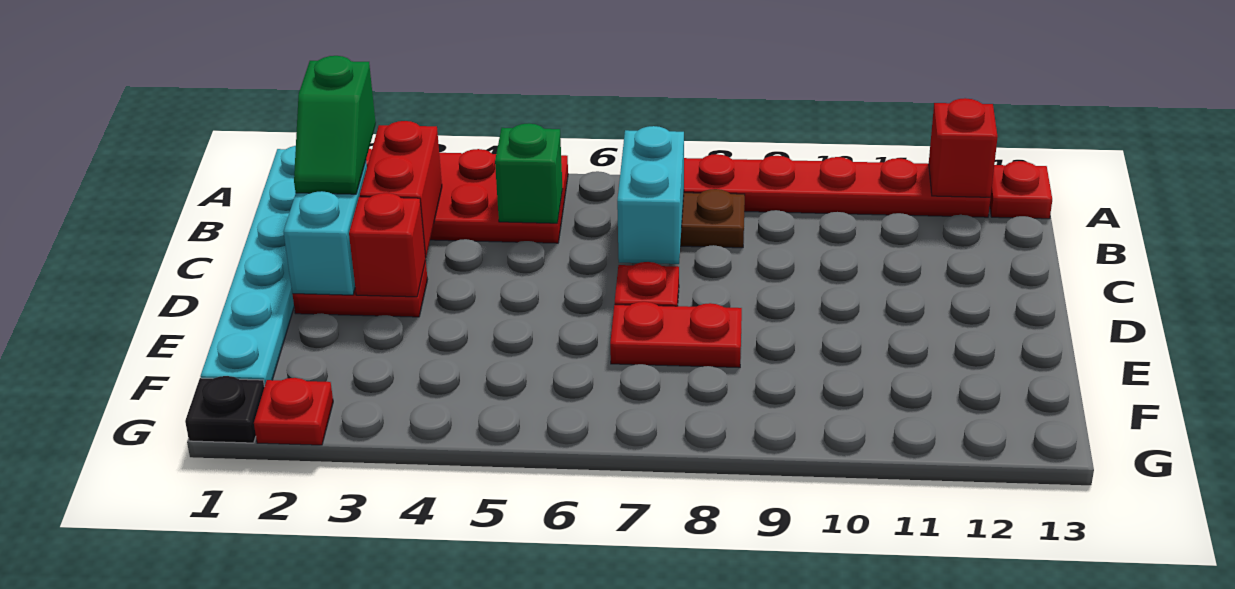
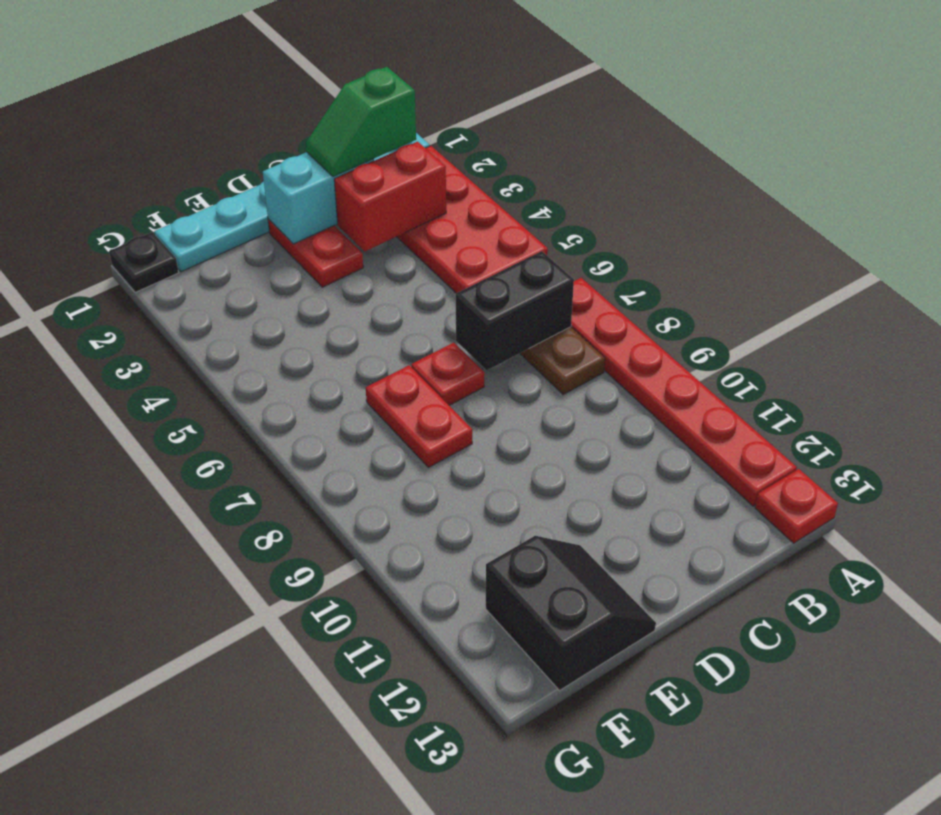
red 1x1 brick [929,98,998,197] -> none
green 1x1 brick [495,123,563,223] -> none
cyan 1x2 brick [617,126,684,264] -> black 1x2 brick [456,251,574,371]
red 1x1 brick [349,193,426,297] -> none
none -> black 2x2 slope [486,536,656,690]
red 1x1 plate [254,378,333,445] -> none

